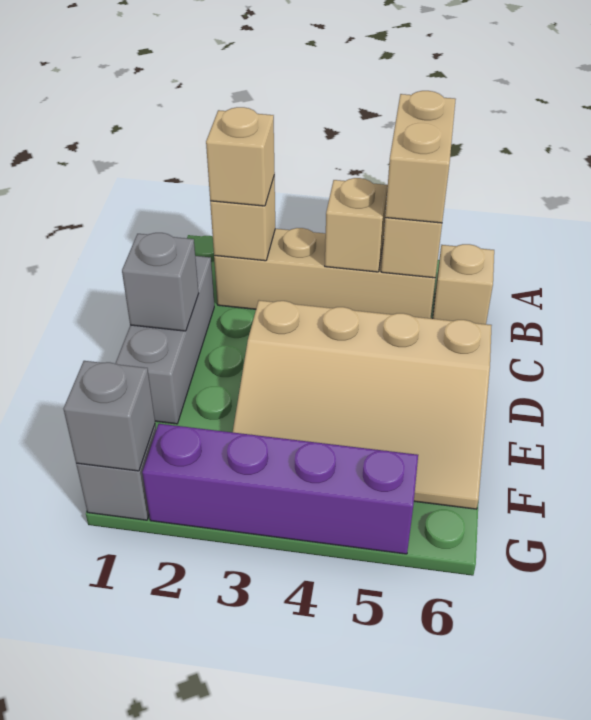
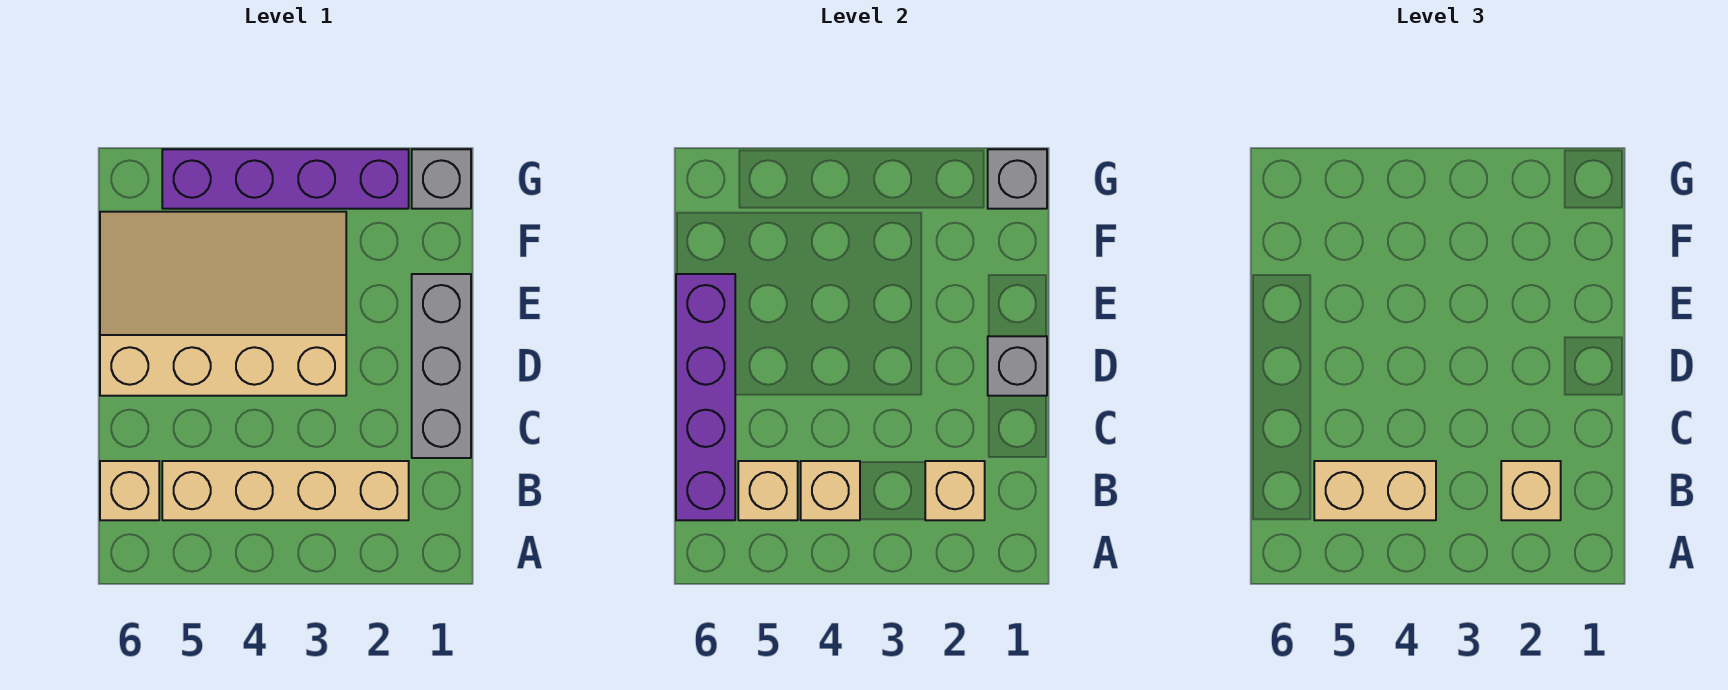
tan 1x2 brick [385,91,456,223] -> tan 1x2 brick turned to [1314,461,1436,520]
none -> purple 1x4 brick [676,274,735,520]

